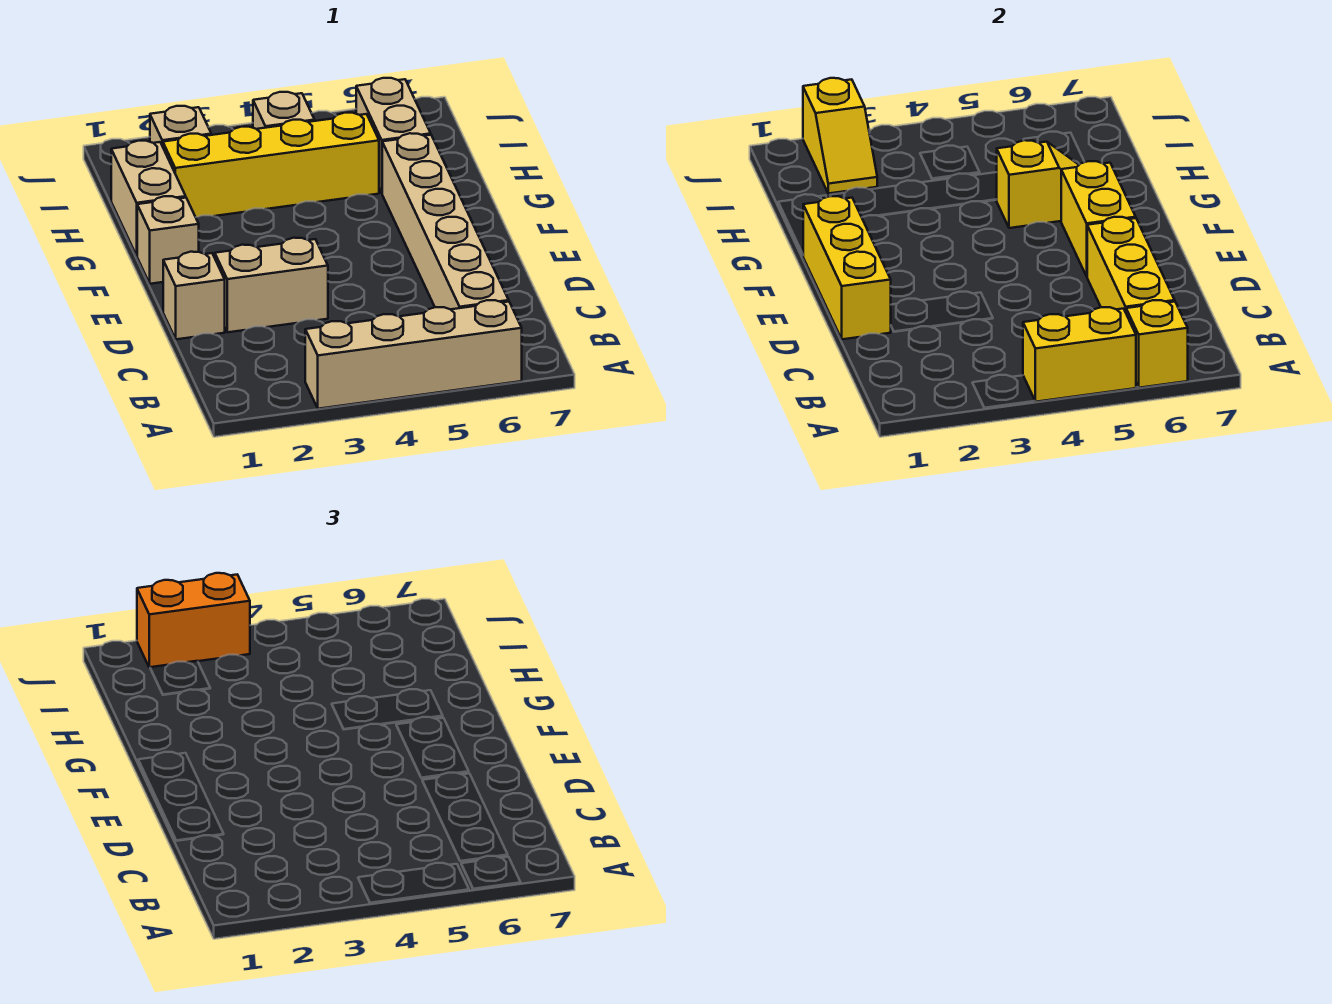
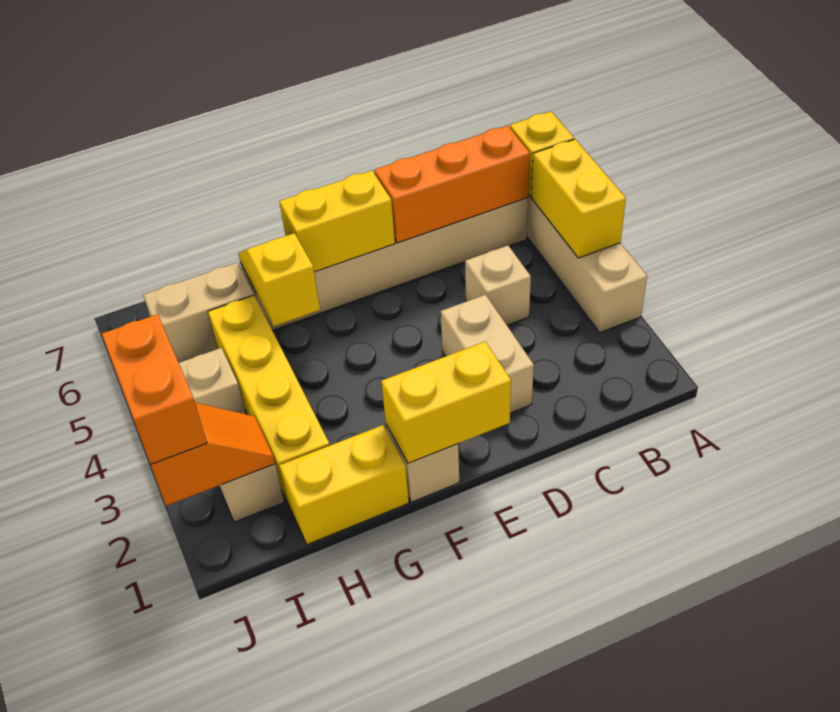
yellow 1x3 brick [1087,217,1175,312] -> orange 1x3 brick [374,126,530,243]
tan 1x1 brick [163,252,225,339] -> tan 1x1 brick moved to [465,246,531,325]
yellow 1x3 brick [803,196,891,339] -> yellow 1x2 brick [381,342,511,463]
tan 1x2 brick [111,141,186,256] -> yellow 1x2 brick [279,425,409,545]
yellow 1x2 slope [803,78,877,193] -> orange 1x2 slope [151,403,275,506]

